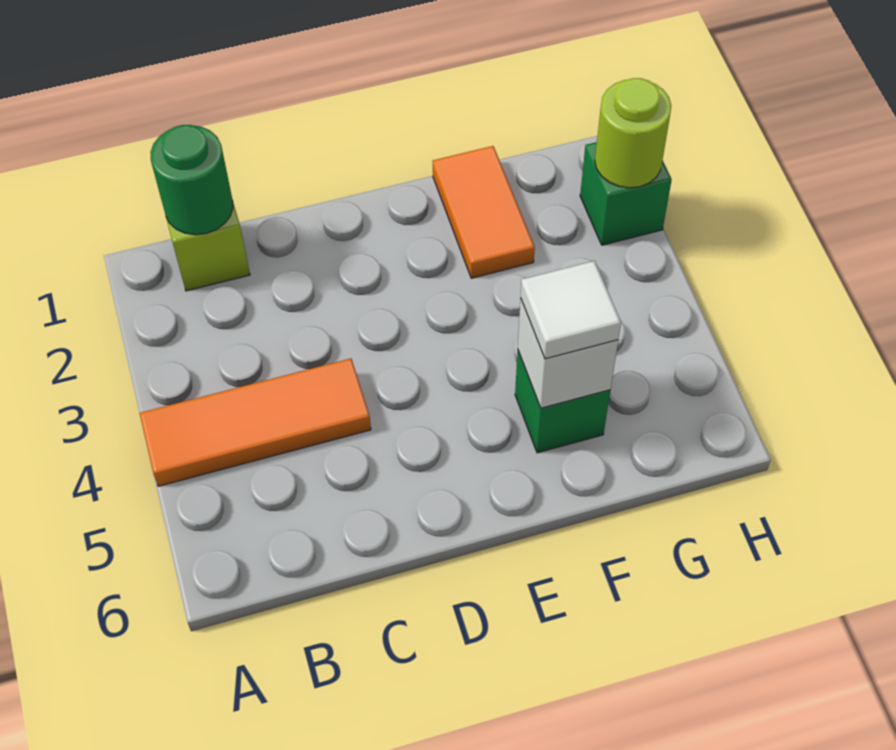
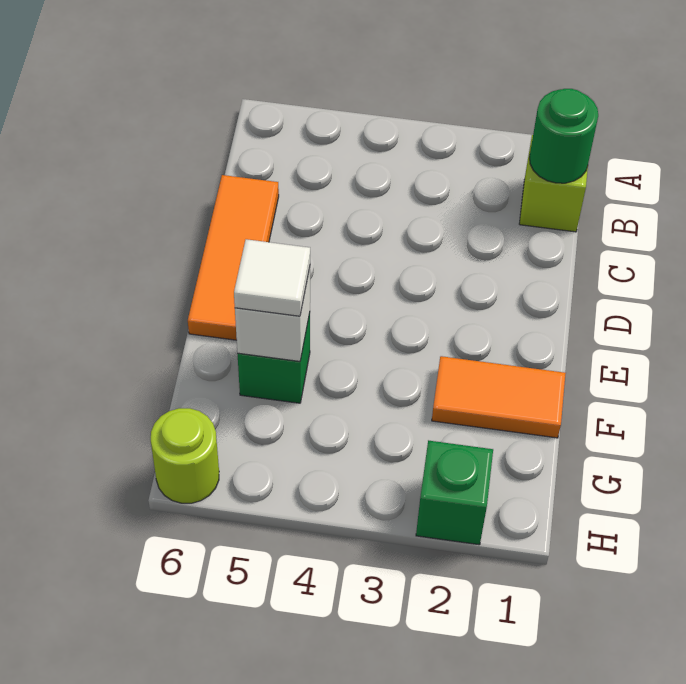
orange 1x3 tile [140,359,371,486] -> orange 1x3 tile moved to [188,175,279,340]
lime 1x1 round brick [595,78,671,188] -> lime 1x1 round brick moved to [151,408,219,503]

